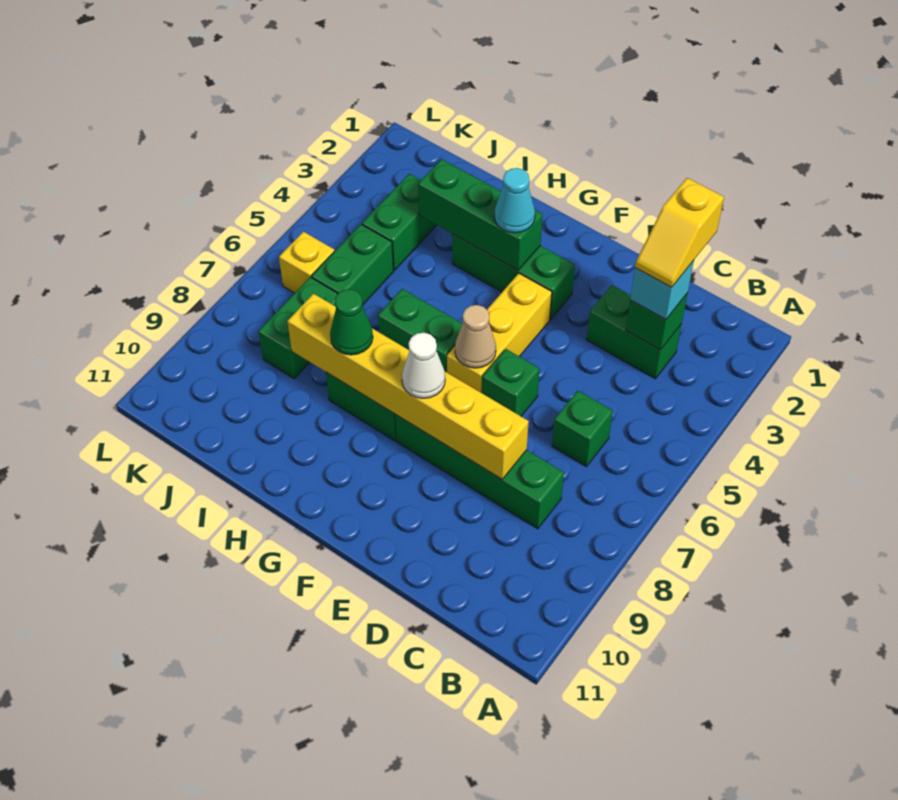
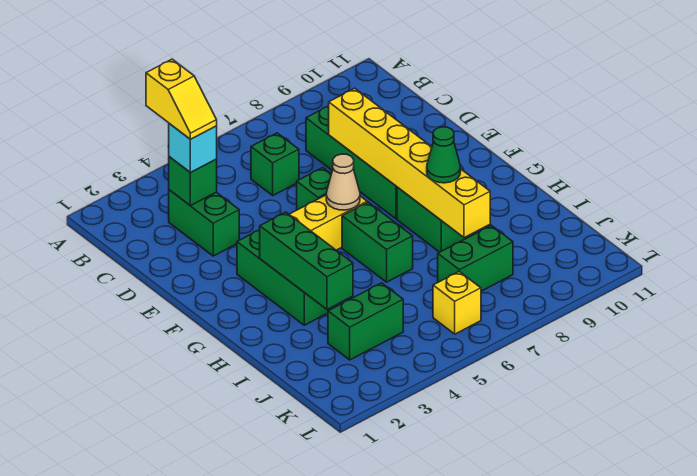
yellow 1x2 slope [635,178,724,287] -> yellow 1x2 slope turned to [146,59,217,139]
white 1x1 cone [402,333,445,398] -> none
cyan 1x1 cone [494,168,535,233] -> none
green 1x2 brick [311,224,393,305] -> none

